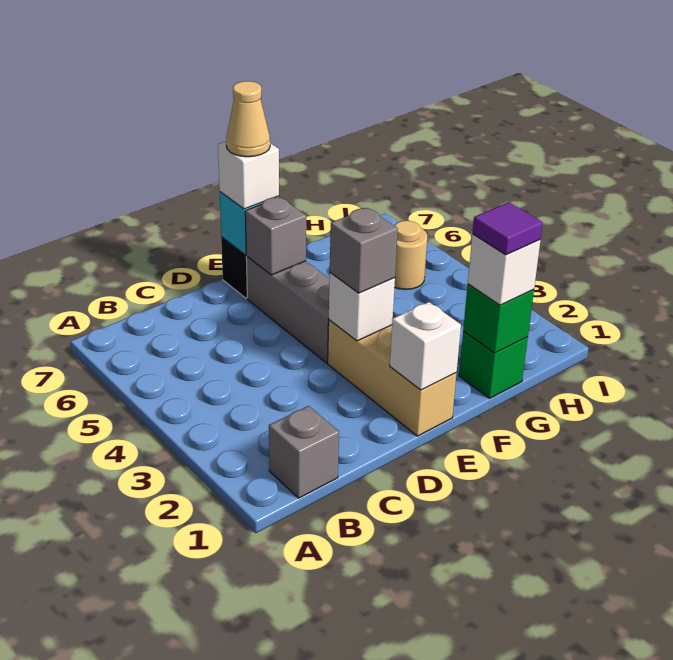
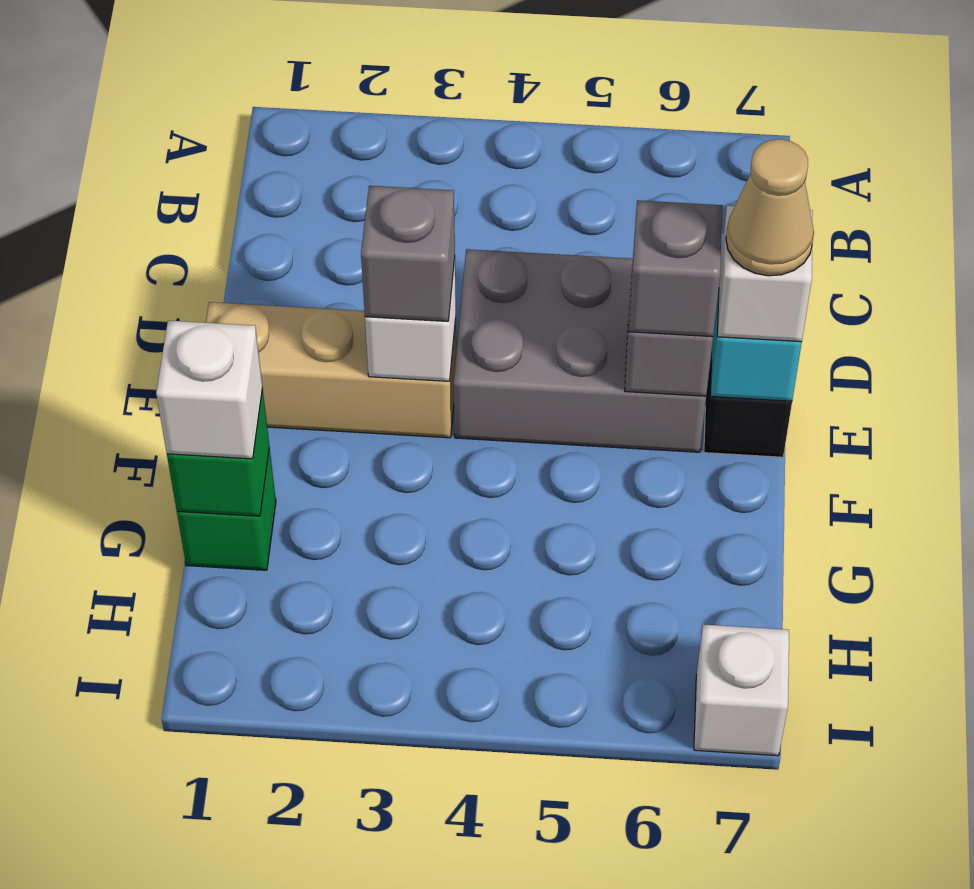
grey 1x1 brick [269,406,339,498] -> grey 1x1 brick moved to [629,200,723,337]
white 1x1 brick [390,302,461,390] -> white 1x1 brick moved to [694,624,789,756]
grey 1x3 brick [246,257,329,363] -> grey 2x3 brick [454,249,706,452]
purple 1x1 tile [472,202,543,255] -> none
tan 1x1 round brick [394,221,427,289] -> none

